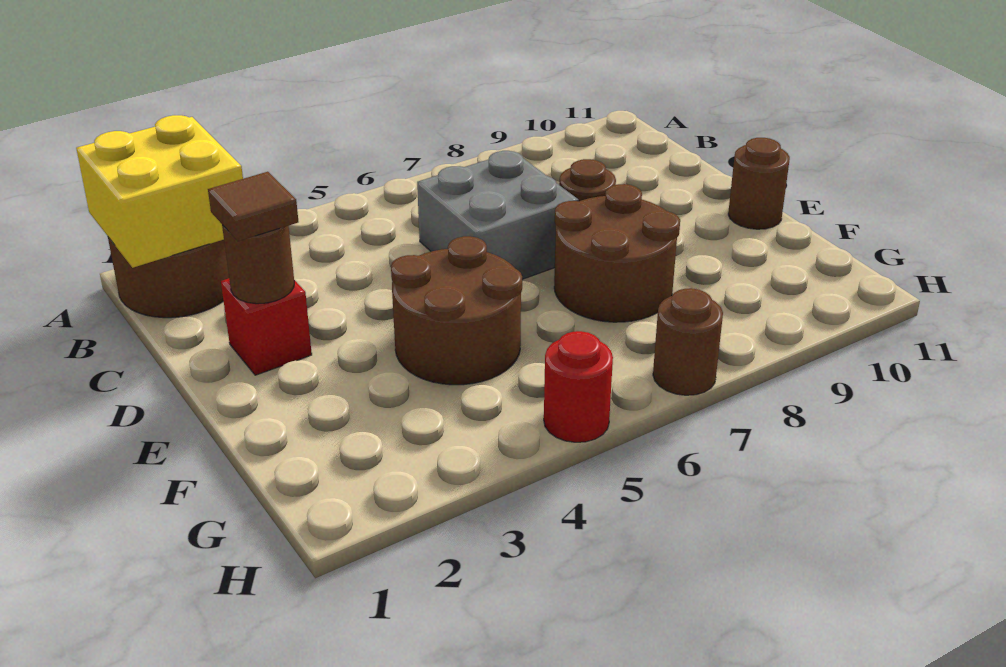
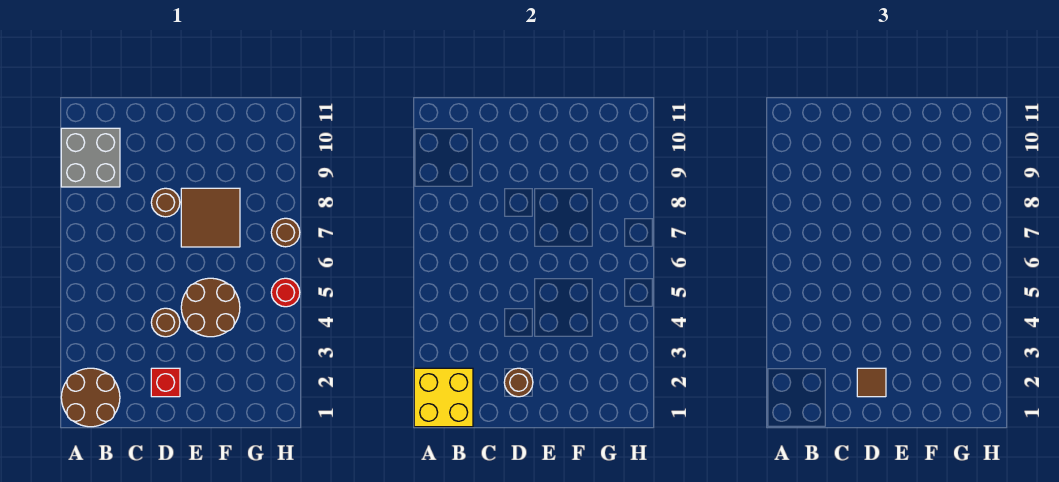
grey 2x2 brick [417,151,579,279] -> grey 2x2 brick moved to [61,128,120,187]
brown 2x2 round brick [554,184,680,322] -> brown 2x2 tile [181,188,240,247]
brown 1x1 round brick [728,138,790,229] -> brown 1x1 round brick moved to [151,308,180,337]

